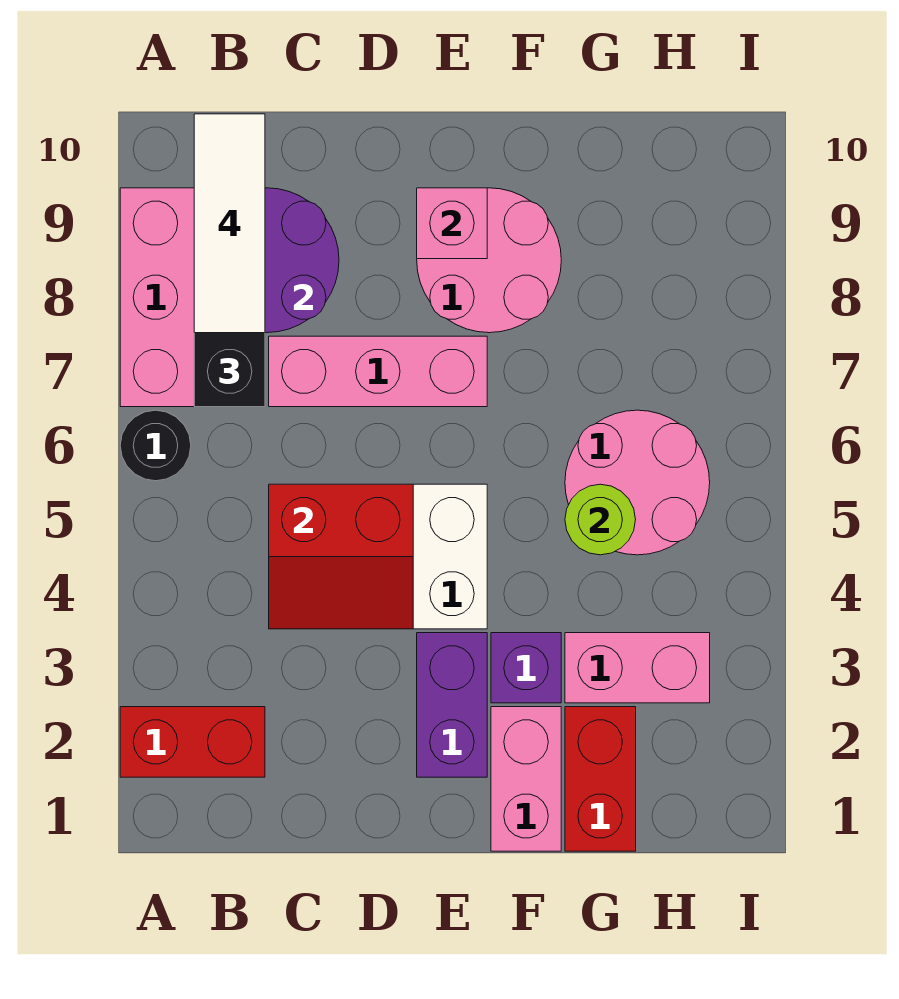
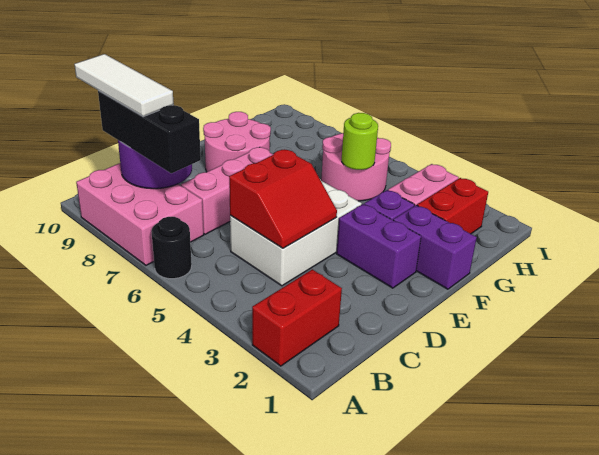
pink 1x1 brick [417,188,487,259] -> none
pink 1x2 brick [491,707,561,851] -> purple 1x2 brick [393,205,477,289]
red 1x2 brick [565,707,636,851] -> red 1x2 brick turned to [417,178,488,234]

